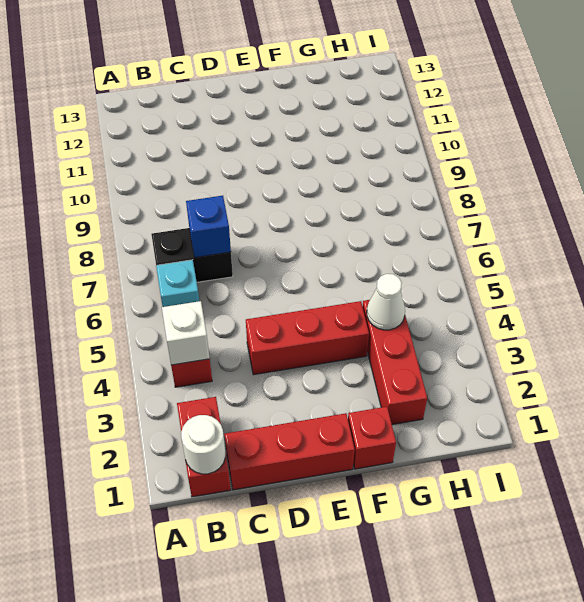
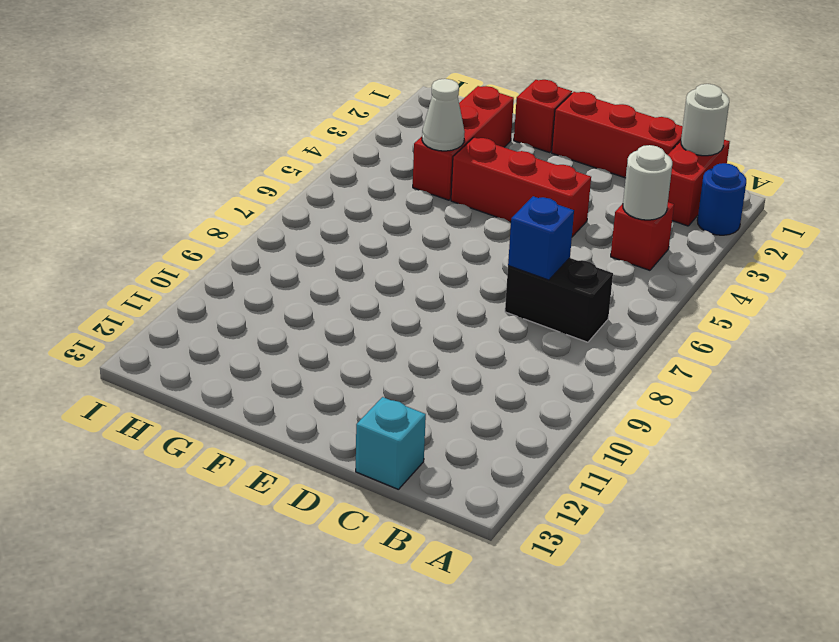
none -> blue 1x1 round brick [697,163,746,235]
white 1x1 brick [162,301,210,365] -> white 1x1 round brick [623,145,672,220]
cyan 1x1 brick [156,260,199,307] -> cyan 1x1 brick moved to [356,397,426,490]

